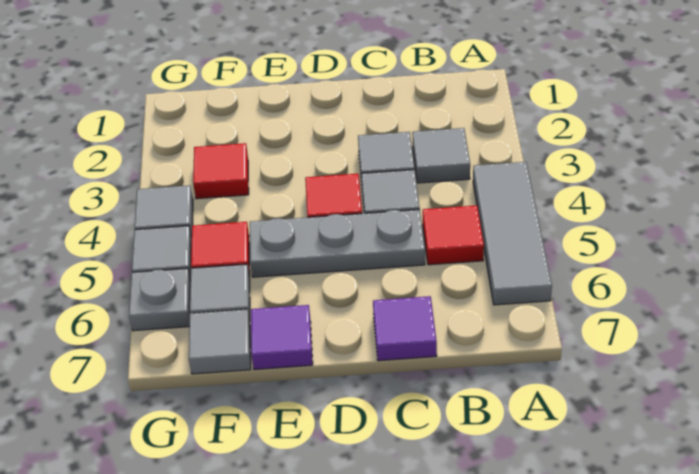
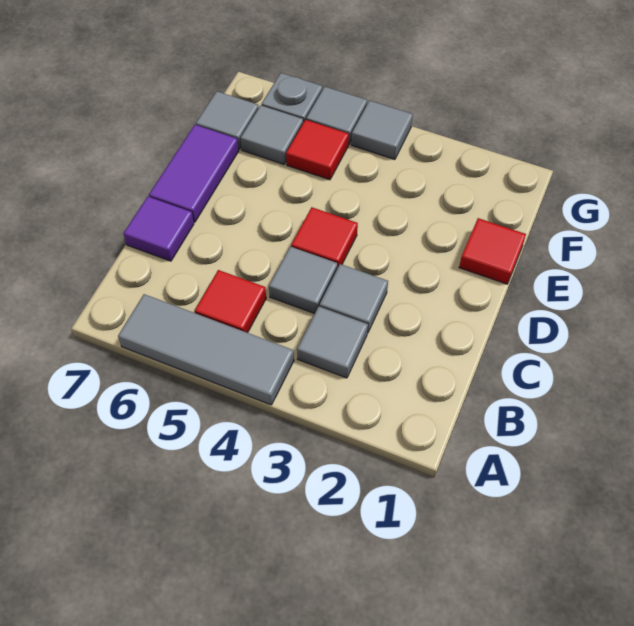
grey 1x3 plate [250,209,425,277] -> none
purple 1x1 tile [251,305,313,370] -> purple 1x2 tile [149,125,239,222]
red 1x1 tile [193,143,249,199] -> red 1x1 tile moved to [459,218,526,284]

